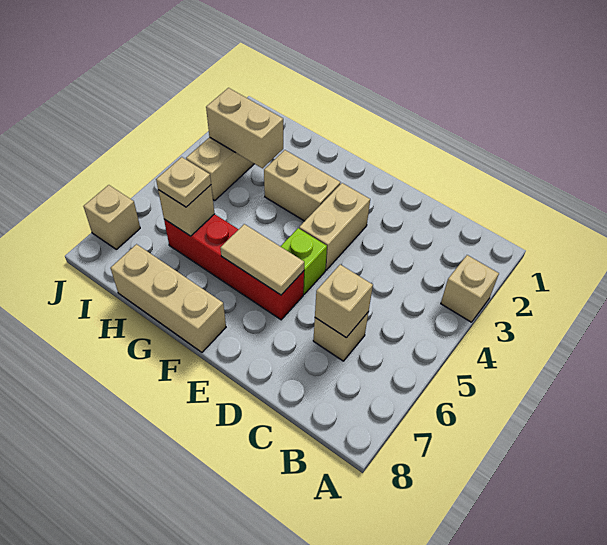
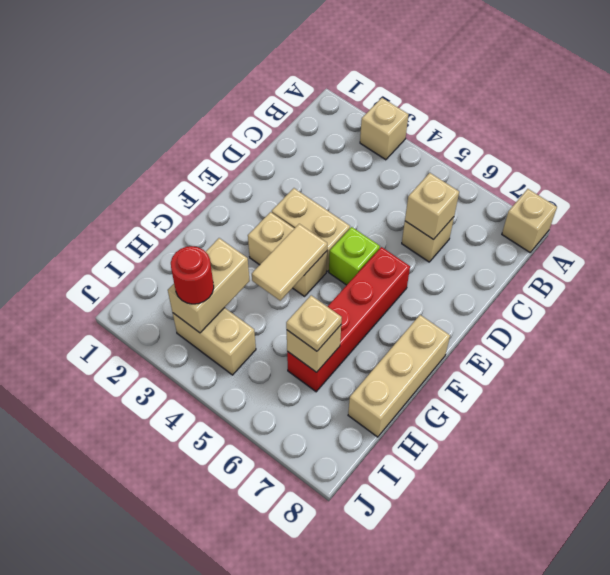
tan 1x2 tile [221,224,304,295] -> tan 1x2 tile moved to [252,224,327,301]
tan 1x2 brick [264,150,340,221] -> tan 1x2 brick turned to [248,212,327,296]
none -> red 1x1 round brick [171,246,214,304]
tan 1x1 brick [84,185,140,249] -> tan 1x1 brick moved to [502,189,557,252]

